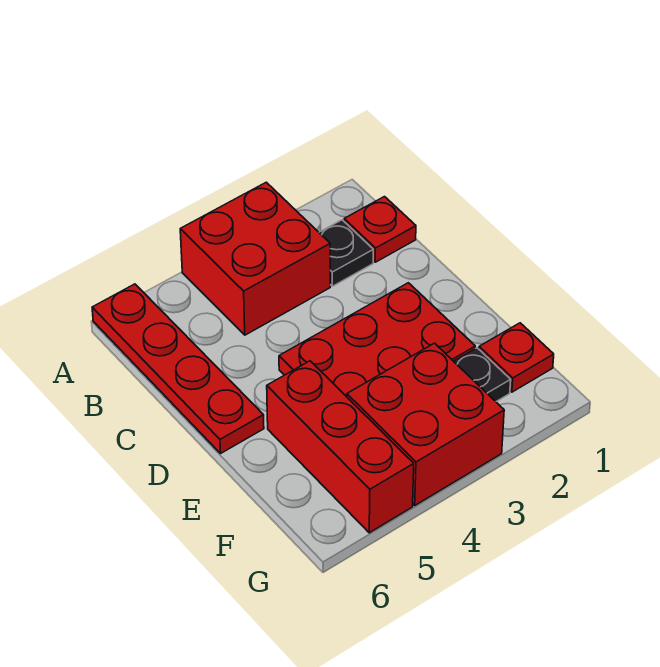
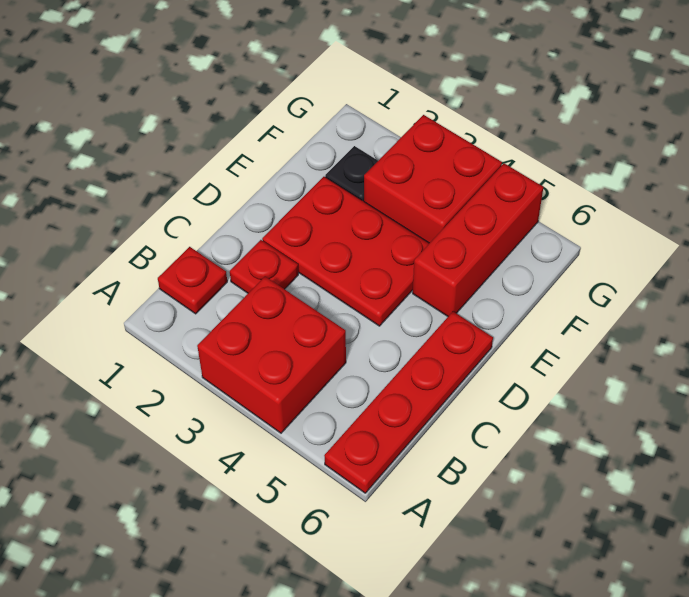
black 1x1 plate [319,220,373,286] -> none
red 1x1 plate [479,323,554,392] -> red 1x1 plate moved to [230,240,298,293]

